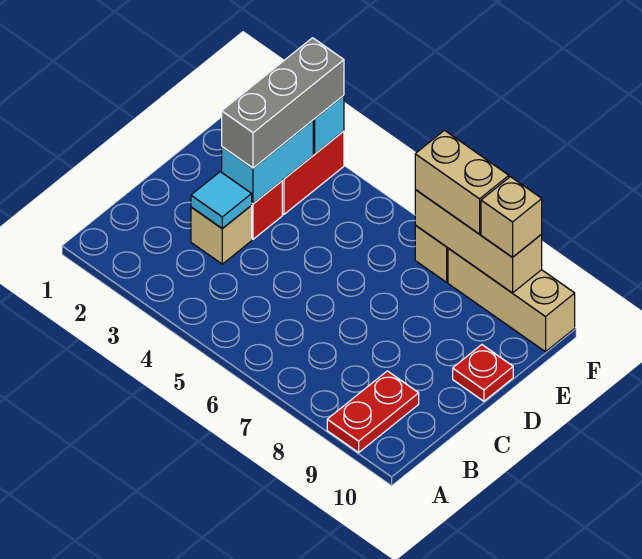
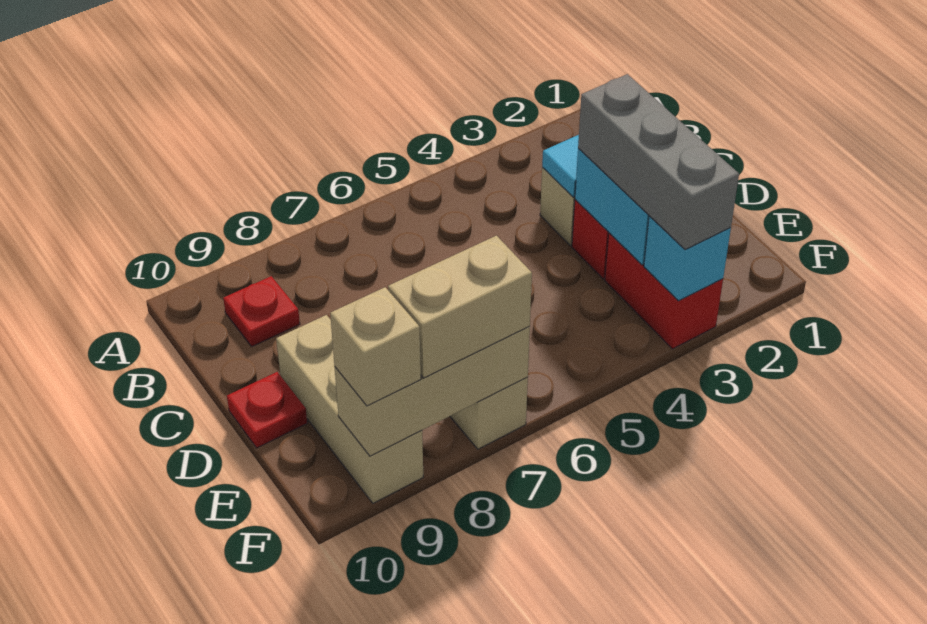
red 1x2 plate [327,371,419,452] -> red 1x1 plate [223,276,300,346]
tan 1x3 brick [448,248,575,352] -> tan 1x3 brick turned to [276,315,423,503]

